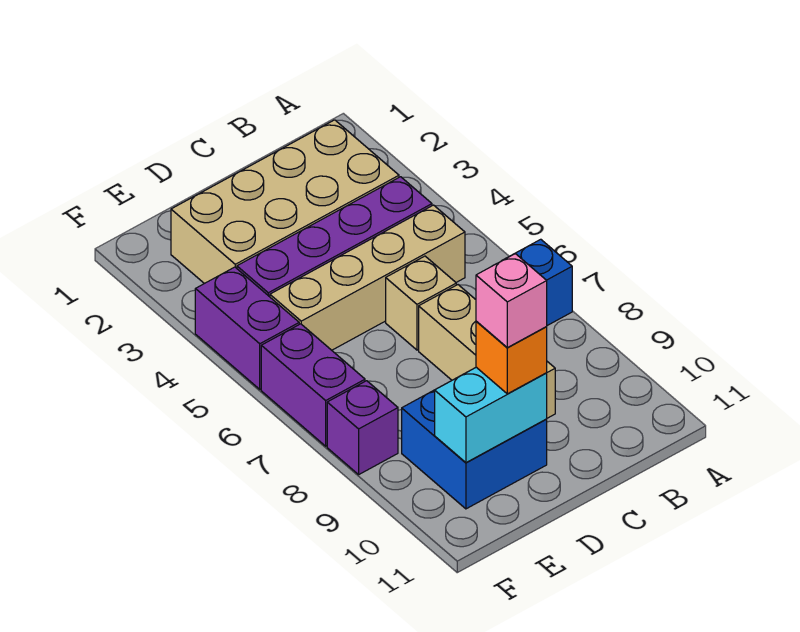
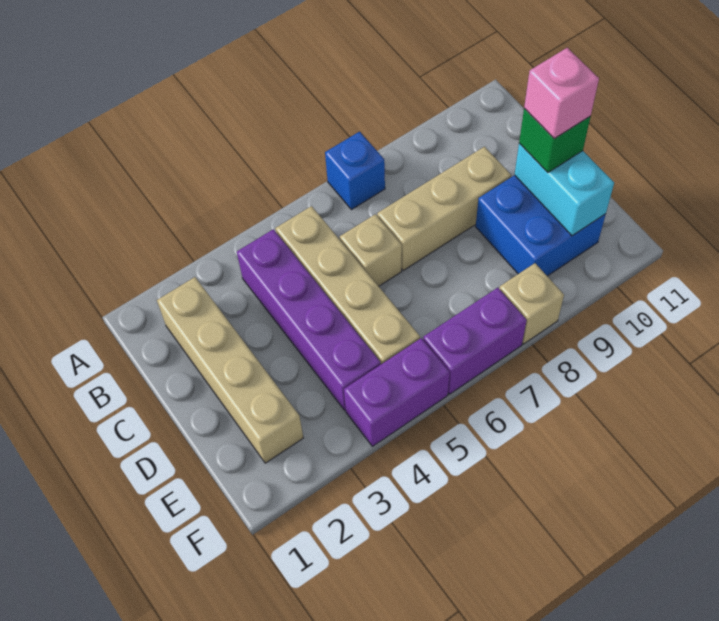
tan 2x4 brick [171,120,399,284] -> tan 1x4 brick [157,277,303,463]
orange 1x1 brick [476,321,547,394] -> green 1x1 brick [519,109,591,172]
purple 1x1 brick [327,381,398,474] -> tan 1x1 brick [499,263,564,344]

